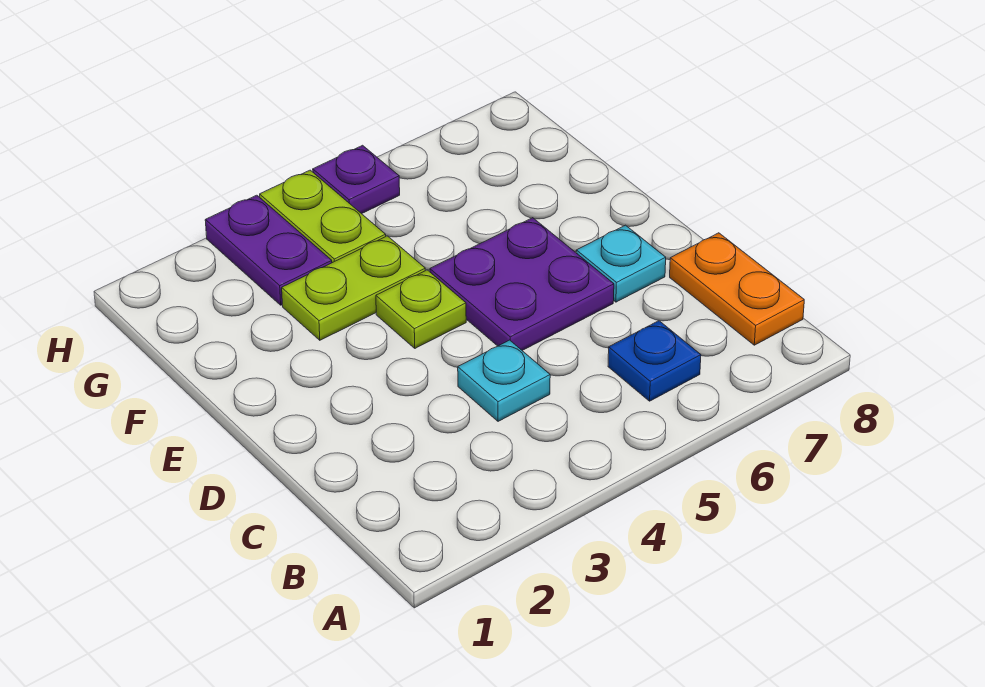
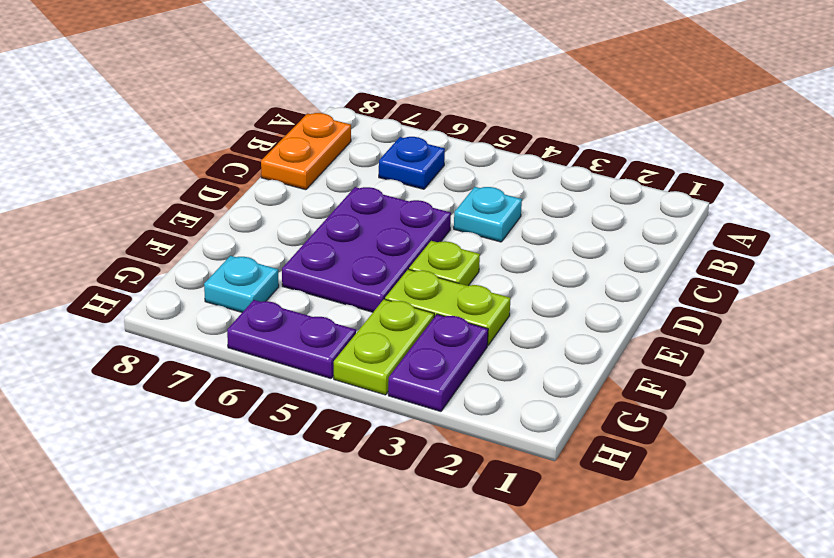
purple 2x2 plate [430,218,614,350] -> purple 2x3 plate [282,187,451,312]
cyan 1x1 plate [576,225,666,302] -> cyan 1x1 plate moved to [204,256,279,312]
purple 1x1 plate [313,145,400,214] -> purple 1x2 plate [227,300,356,379]

